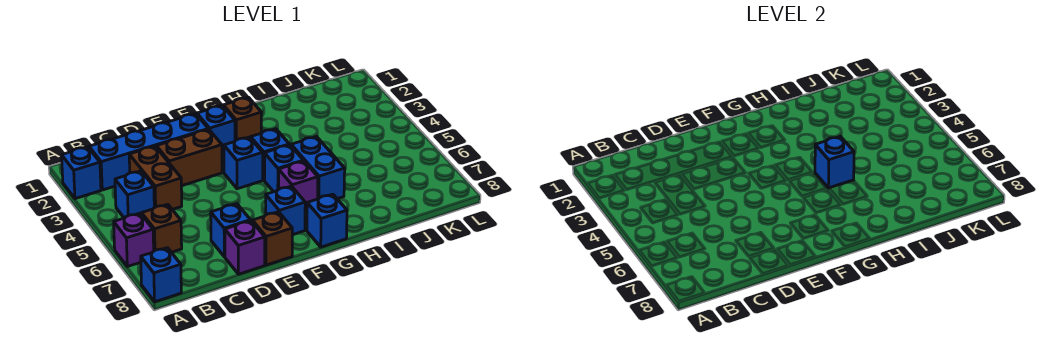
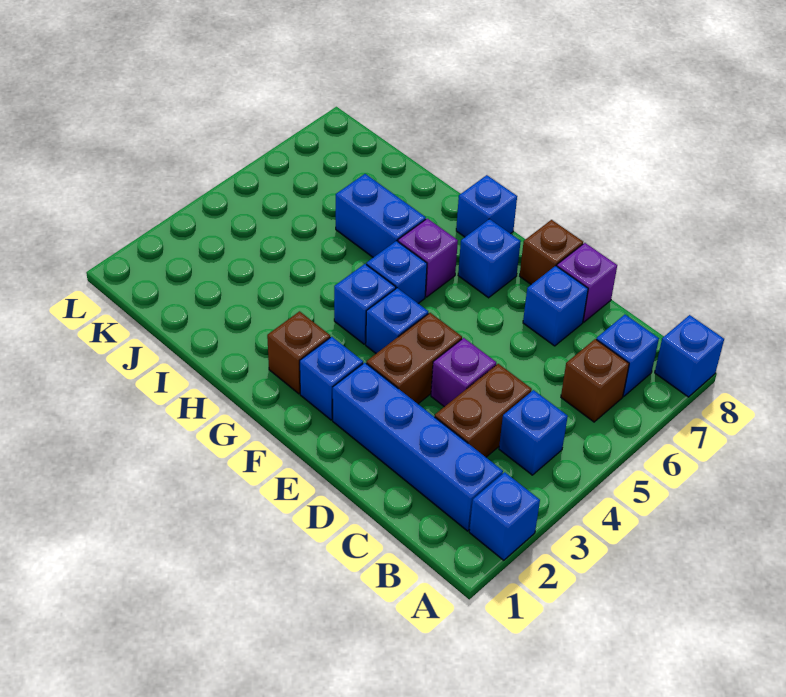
purple 1x1 brick [114,213,154,267] -> purple 1x1 brick moved to [431,338,496,407]
brown 1x2 brick [156,129,222,186] -> brown 1x2 brick turned to [366,313,462,404]
blue 1x2 brick [291,137,345,199] -> blue 1x2 brick turned to [336,174,426,257]
blue 1x1 brick [815,137,854,188] -> blue 1x1 brick moved to [596,315,659,396]

